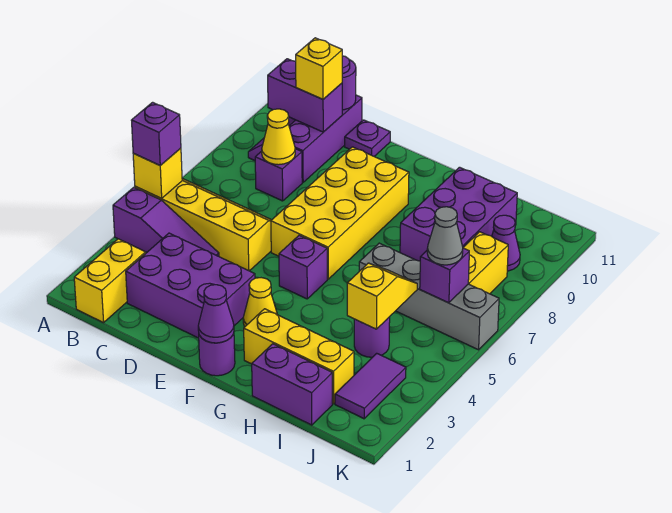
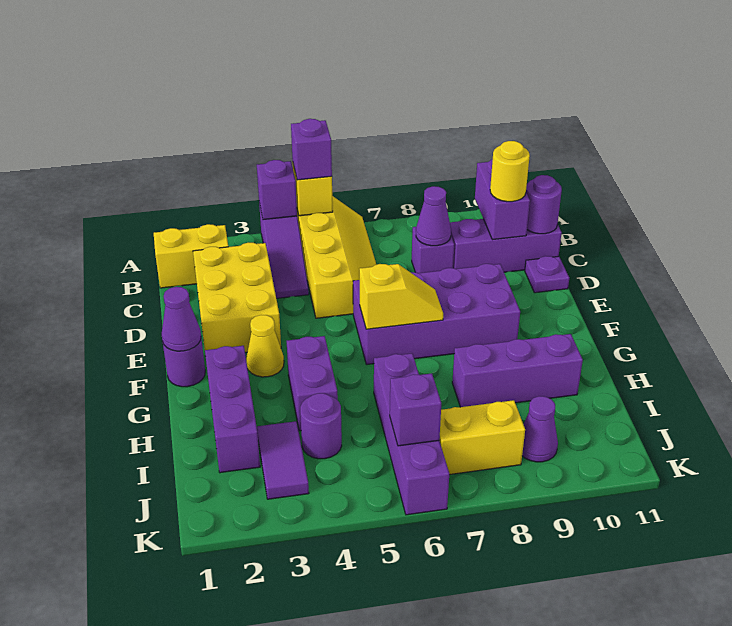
purple 2x3 brick [126,233,255,338] -> yellow 2x3 brick [193,243,281,352]
yellow 1x1 cone [262,109,295,165] -> purple 1x1 cone [416,186,451,246]
yellow 1x1 brick [296,38,342,99] -> yellow 1x1 round brick [490,141,530,202]
yellow 2x4 brick [271,147,409,279] -> purple 2x4 brick [353,264,520,365]
purple 1x1 brick [279,235,327,299] -> purple 1x1 brick moved to [257,160,297,220]
yellow 1x3 brick [244,309,354,404] -> purple 1x3 brick [205,346,260,473]
purple 1x2 brick [252,344,332,425] -> purple 1x2 brick moved to [287,336,338,431]
grey 1x4 brick [359,243,499,350] -> purple 1x4 brick [374,353,449,515]
purple 2x3 brick [400,167,517,261] -> purple 1x3 brick [452,334,583,407]
yellow 1x2 slope [347,263,417,329] -> yellow 1x2 slope moved to [359,264,443,329]
purple 1x2 tile [335,353,406,419] -> purple 1x2 tile turned to [257,421,309,499]
grey 1x1 cone [427,207,463,265] -> none

